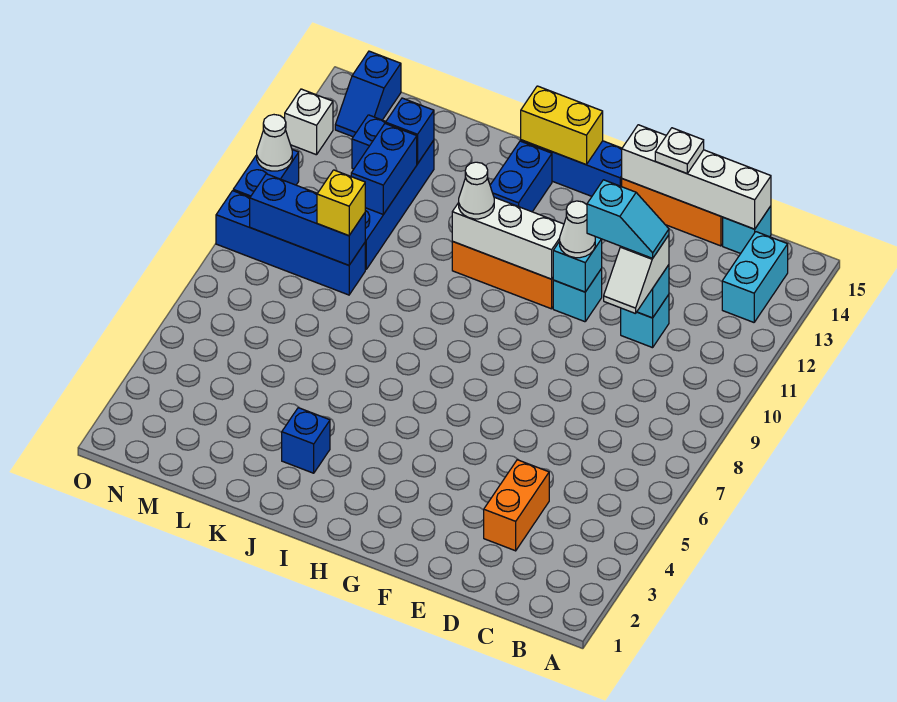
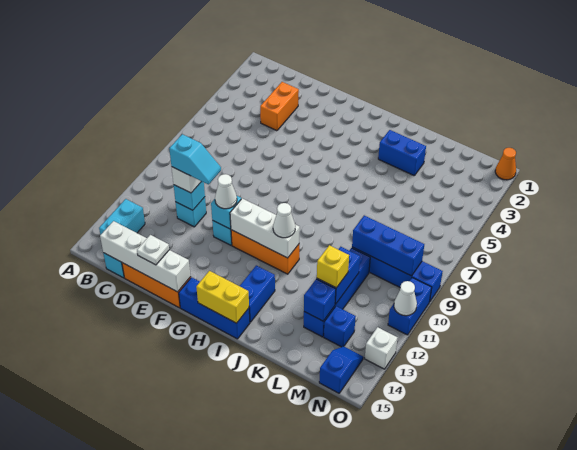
cyan 1x2 slope [587,180,669,258] -> cyan 1x2 slope turned to [169,134,221,184]
blue 1x1 brick [282,408,330,473] -> blue 1x2 brick [378,130,426,175]
yellow 1x1 brick [317,170,365,236] -> yellow 1x1 brick moved to [317,245,349,288]
none -> orange 1x1 cone [495,148,516,180]

